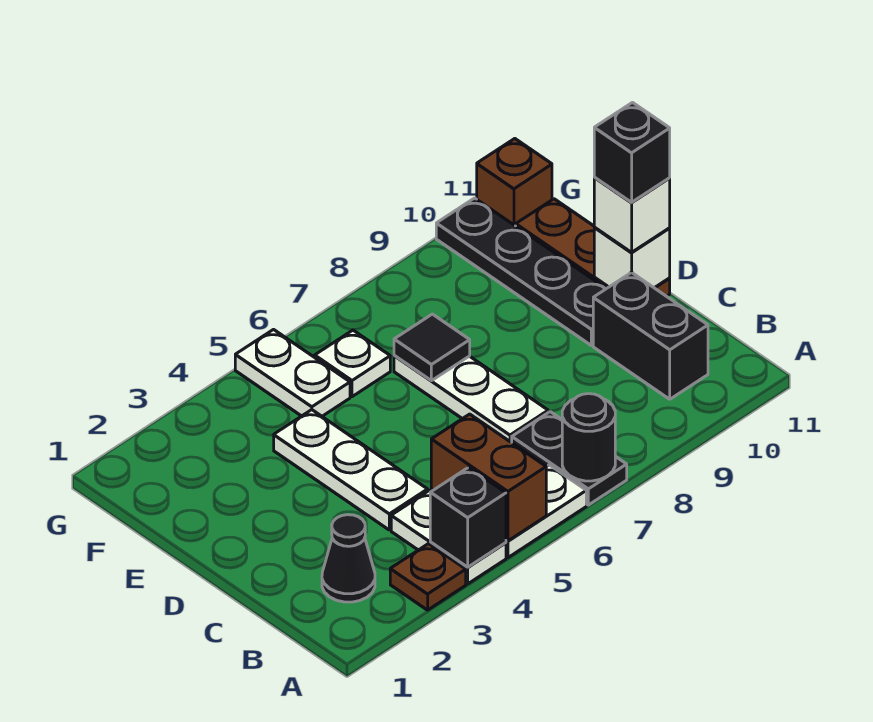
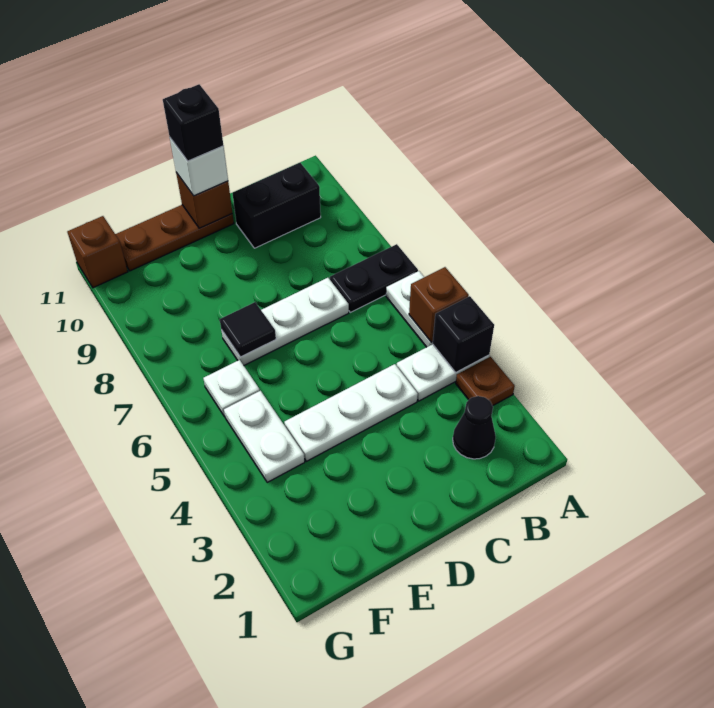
brown 1x2 brick [431,414,546,541] -> brown 1x1 brick [409,267,469,342]
black 1x1 round brick [562,394,615,481] -> none
black 1x4 plate [436,198,606,345] -> none
white 1x1 brick [594,227,670,288] -> brown 1x1 brick [176,173,232,228]
white 1x2 plate [235,330,350,416] -> white 1x2 plate turned to [224,391,305,482]

